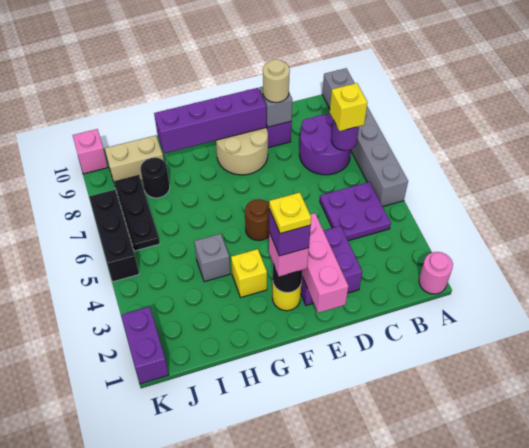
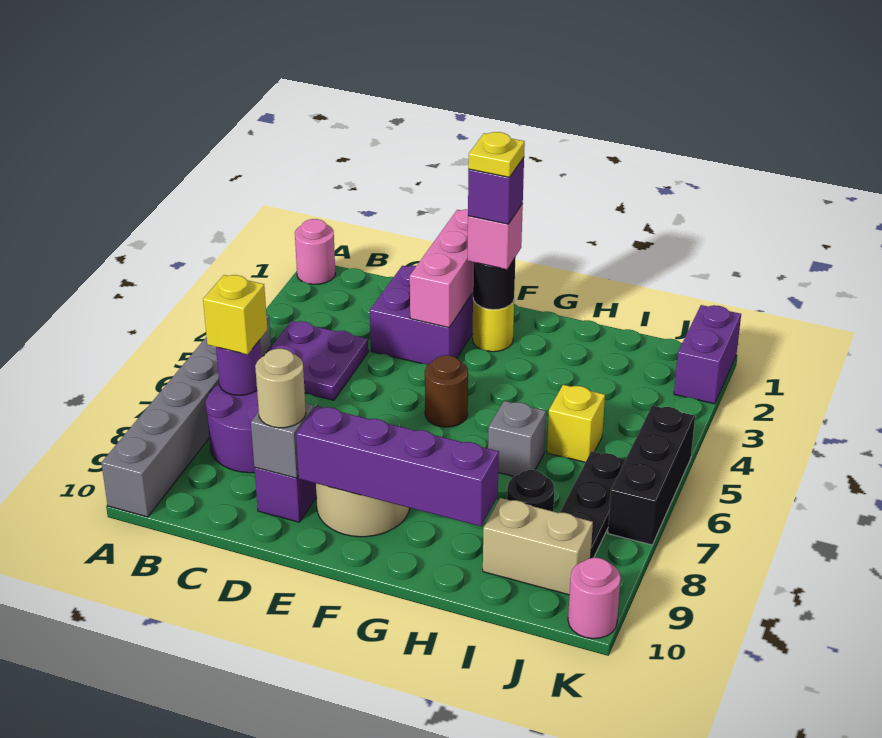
yellow 1x1 brick [231,249,267,297] -> yellow 1x1 brick moved to [547,385,605,462]
grey 1x1 brick [194,234,230,282] -> grey 1x1 brick moved to [488,401,546,477]
pink 1x1 brick [73,129,108,174] -> pink 1x1 round brick [568,558,621,639]

